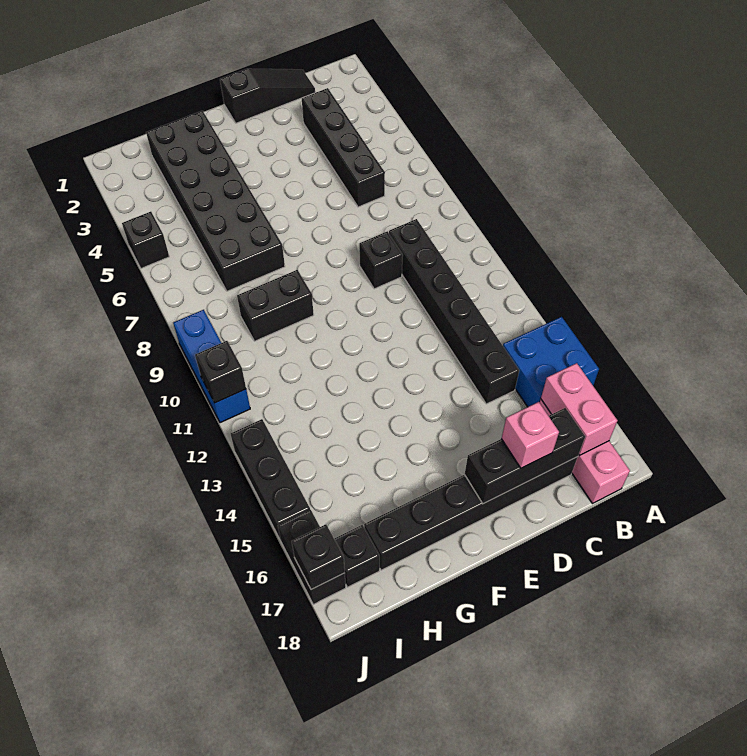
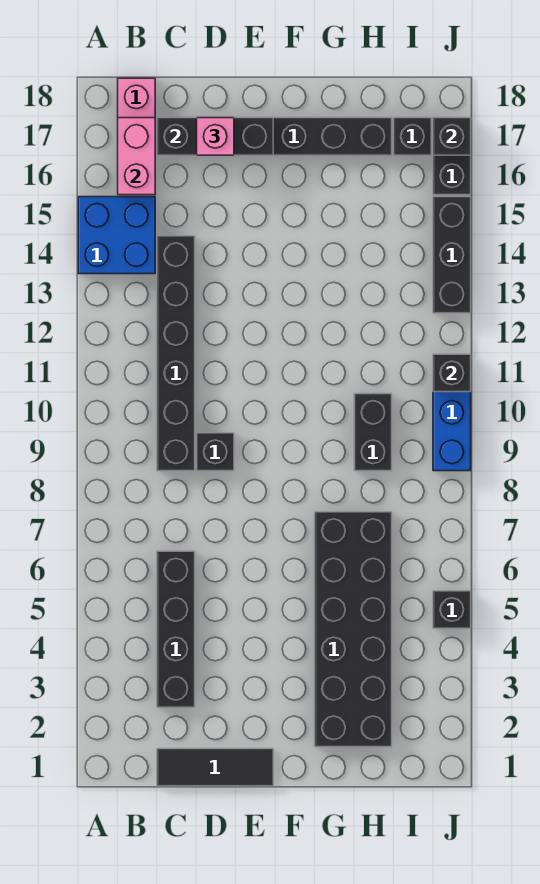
black 1x3 slope [220,69,315,123] -> black 1x3 tile [157,749,273,786]
black 1x2 brick [237,270,314,341] -> black 1x2 brick turned to [354,394,392,471]

